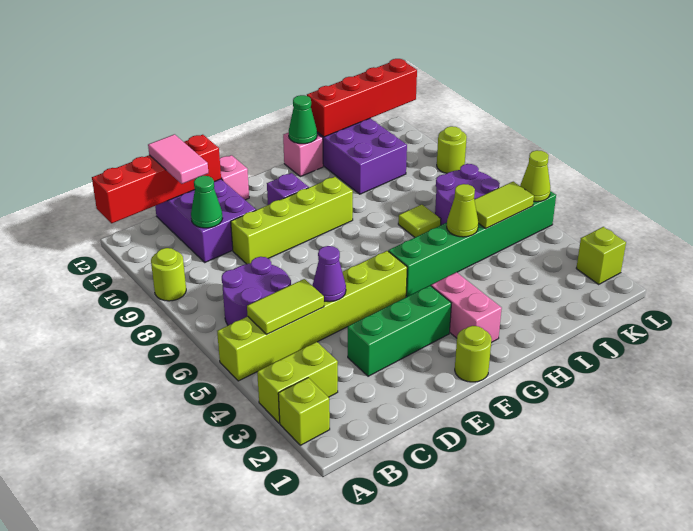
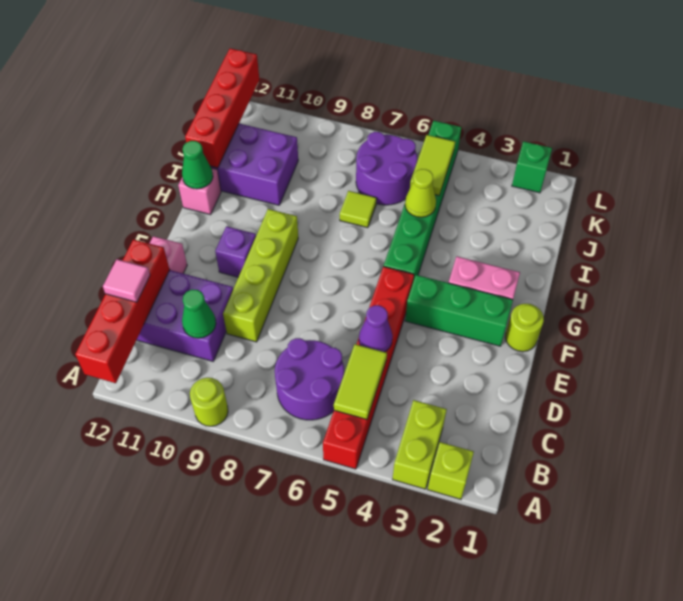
lime 1x6 brick [217,251,407,381] -> red 1x6 brick [323,266,414,469]
pink 1x2 tile [148,134,208,184] -> pink 1x1 tile [103,259,150,302]
green 1x3 brick [348,286,451,376] -> green 1x3 brick turned to [405,275,513,346]
lime 1x1 brick [576,227,626,284] -> green 1x1 brick [512,141,552,193]
lime 1x1 cone [520,150,550,202] -> none
lime 1x1 round brick [437,126,467,173] -> none

